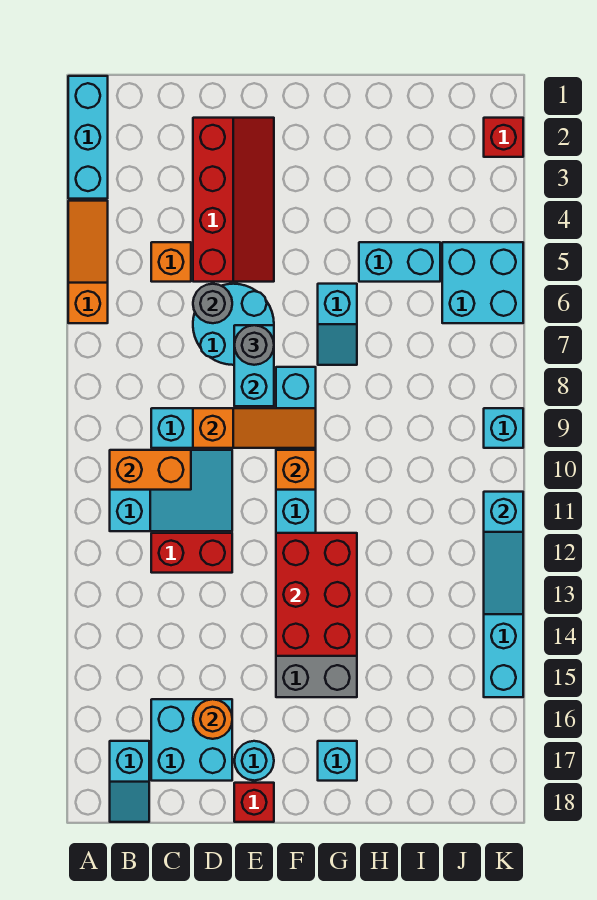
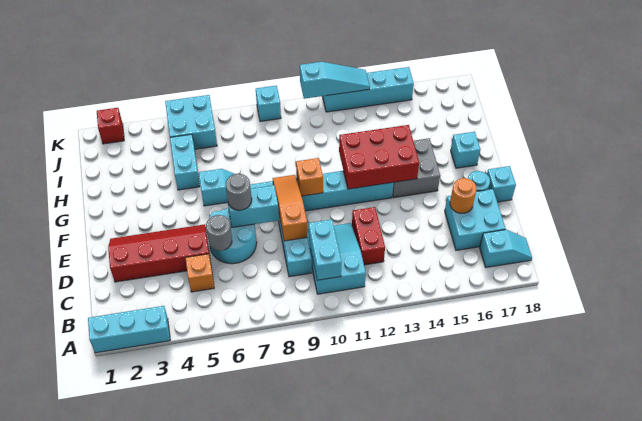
orange 1x3 slope [68,201,108,323] -> none
orange 1x2 brick [110,450,191,490] -> cyan 1x2 brick [309,219,341,280]
red 1x1 brick [234,783,274,822] -> cyan 1x1 brick [487,166,516,202]

